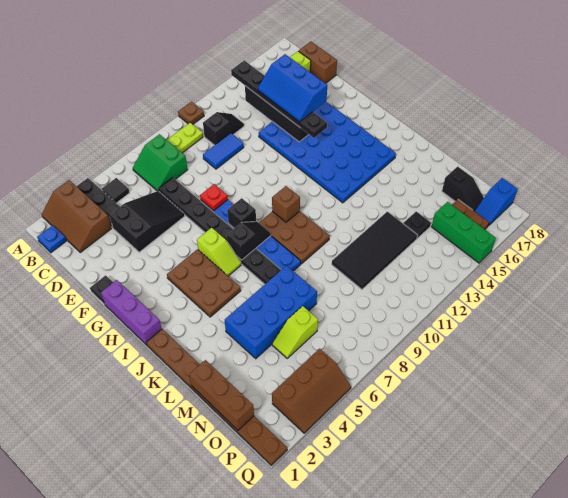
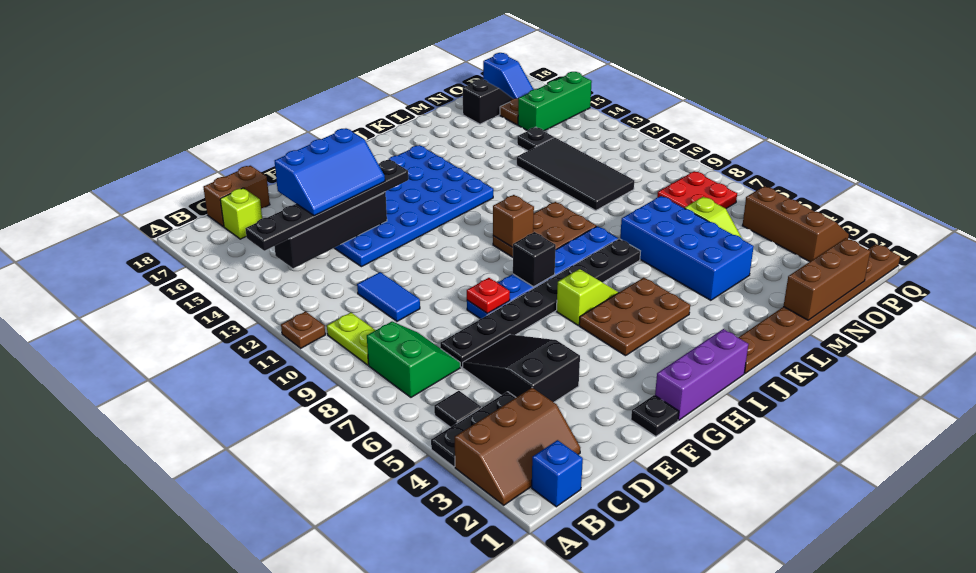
blue 1x1 plate [37,225,66,253] -> blue 1x1 brick [532,440,583,507]
green 2x2 slope [133,134,188,191] -> green 2x2 slope turned to [367,322,460,397]
black 1x2 slope [203,112,244,145] -> none
black 1x2 slope [227,221,271,260] -> none
none -> red 2x2 plate [657,171,737,209]

